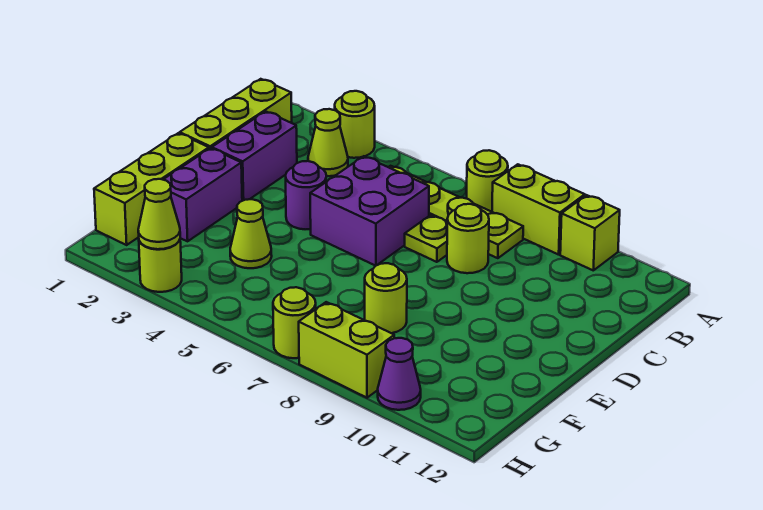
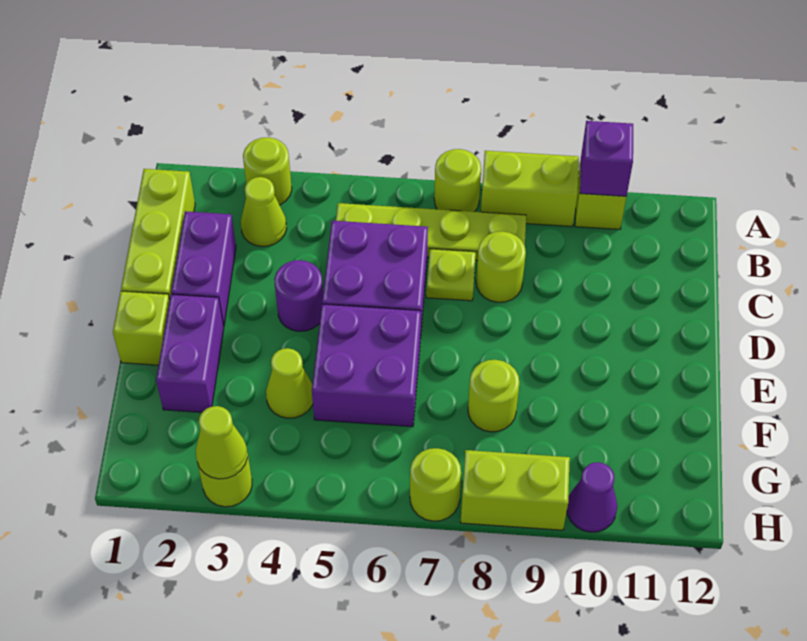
none -> purple 1x1 brick [580,121,633,196]
lime 1x3 brick [94,133,209,245] -> lime 1x1 brick [113,291,170,365]
none -> purple 2x2 brick [312,304,421,427]

